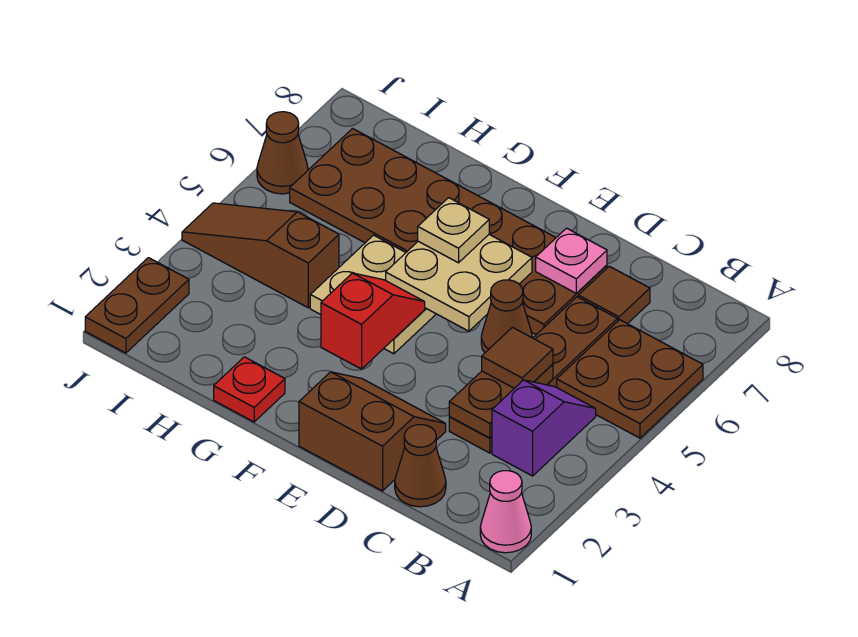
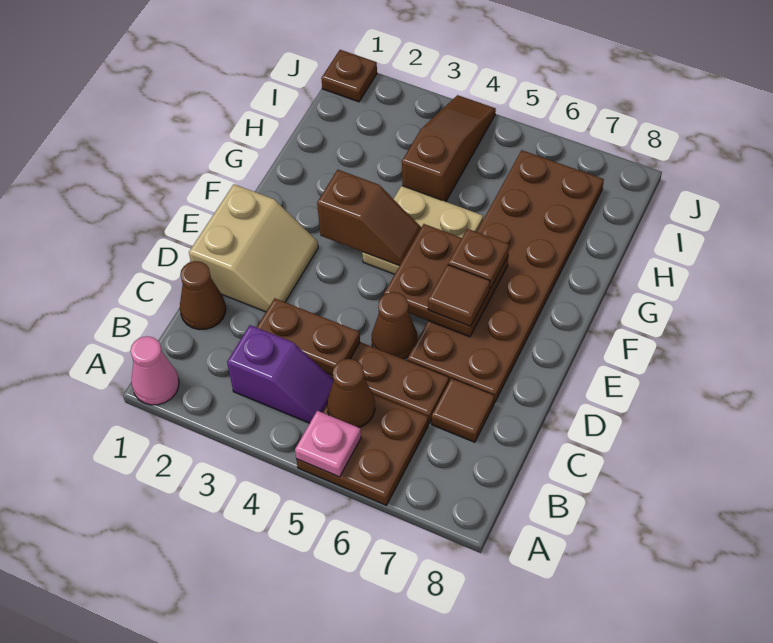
brown 1x1 tile [482,327,553,388] -> brown 1x1 tile moved to [428,265,490,326]
brown 2x2 slope [299,372,446,491] -> tan 2x2 slope [189,184,318,312]
pink 1x1 plate [536,228,607,293] -> pink 1x1 plate moved to [295,411,361,477]
tan 2x2 plate [386,235,532,331] -> brown 2x2 plate [384,224,508,337]
red 1x2 slope [321,273,425,369] -> brown 1x2 slope [317,170,422,266]
tan 1x1 plate [418,198,489,263] -> brown 1x1 plate [448,229,509,289]
red 1x1 plate [214,357,285,422] -> none
brown 1x2 plate [85,258,189,353] -> brown 1x1 plate [321,50,377,102]
brown 1x1 cone [257,112,308,194] -> brown 1x1 cone moved to [327,359,375,428]

